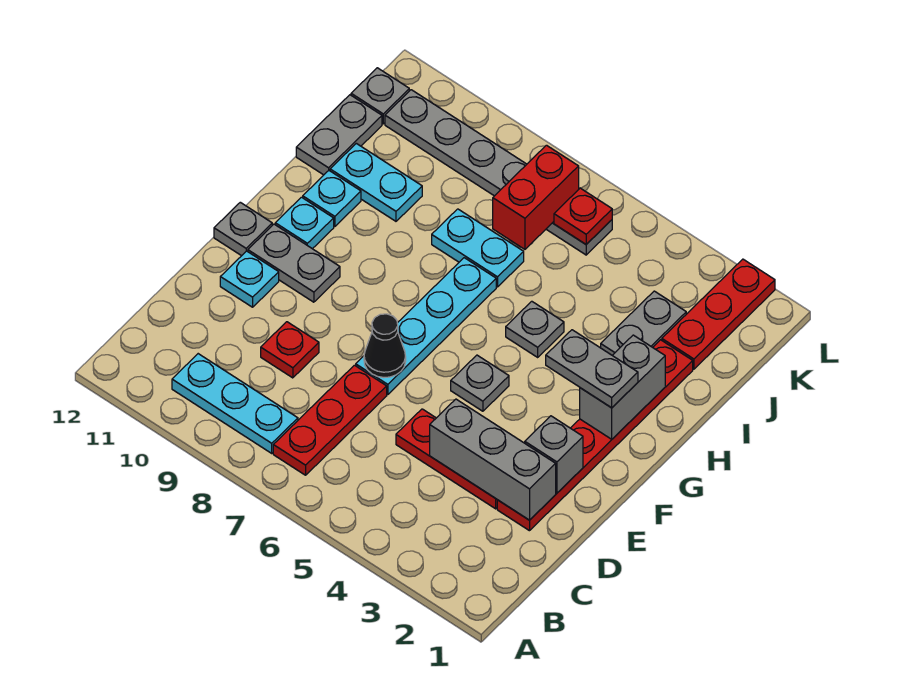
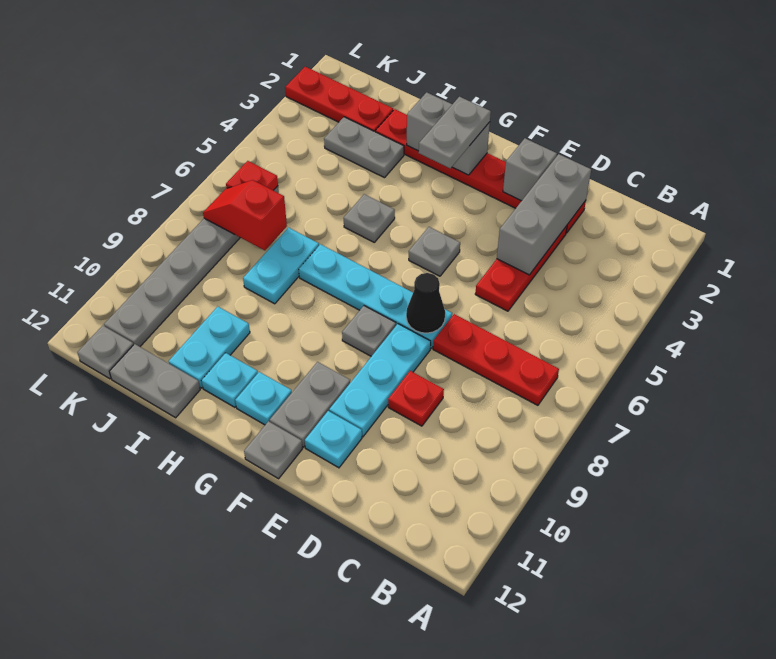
cyan 1x3 plate [172,354,298,453] -> cyan 1x3 plate moved to [329,324,431,437]
none -> grey 1x1 plate [342,306,396,356]
red 1x2 brick [493,145,579,249] -> red 1x2 slope [203,180,287,250]

